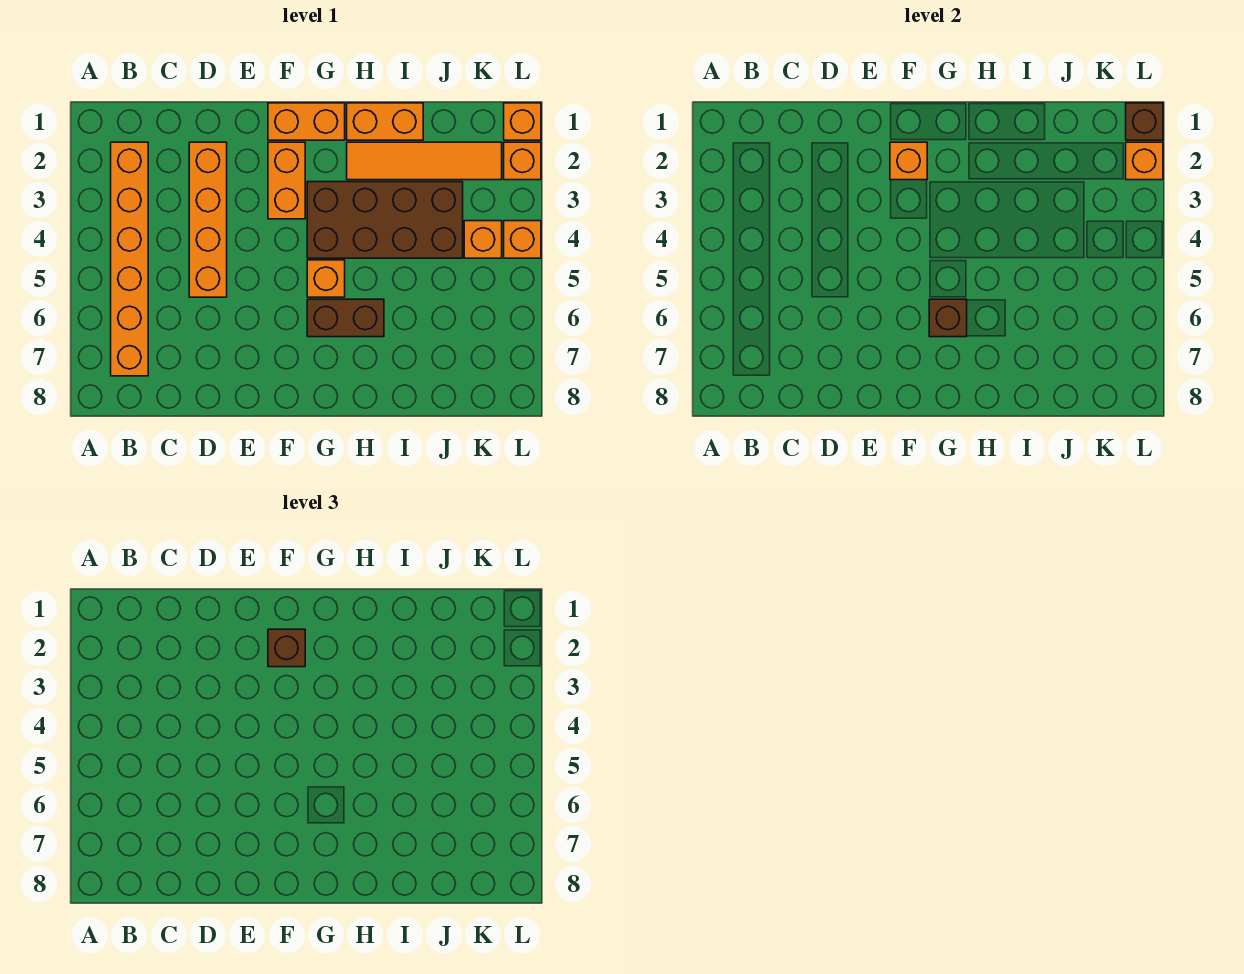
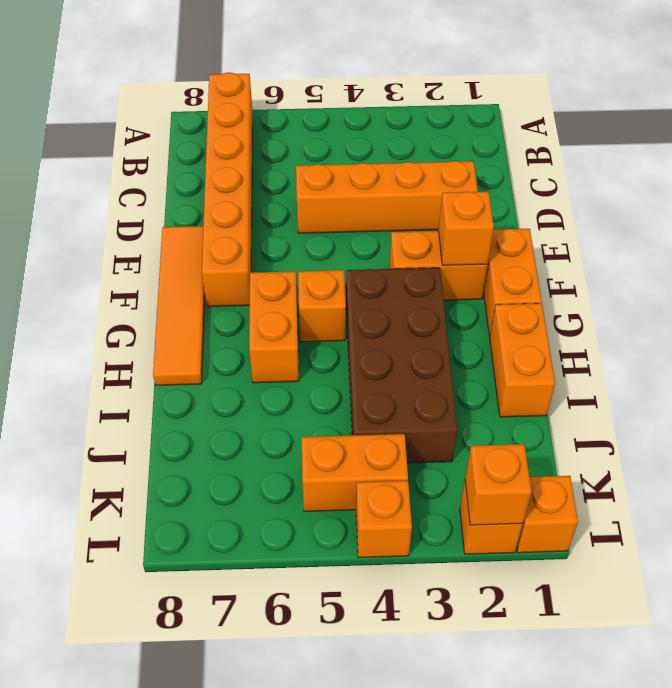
orange 1x6 brick [111,142,148,376] -> orange 1x6 brick turned to [202,72,252,307]
brown 1x1 brick [268,629,305,667] -> none
brown 1x2 brick [307,299,384,337] -> orange 1x2 brick [249,271,299,383]
brown 1x1 brick [929,299,967,337] -> none
orange 1x4 tile [347,142,502,180] -> orange 1x4 tile moved to [153,226,205,385]
orange 1x1 brick [464,221,502,258] -> orange 1x2 brick [302,434,408,511]
brown 1x1 brick [1126,103,1163,140] -> none

